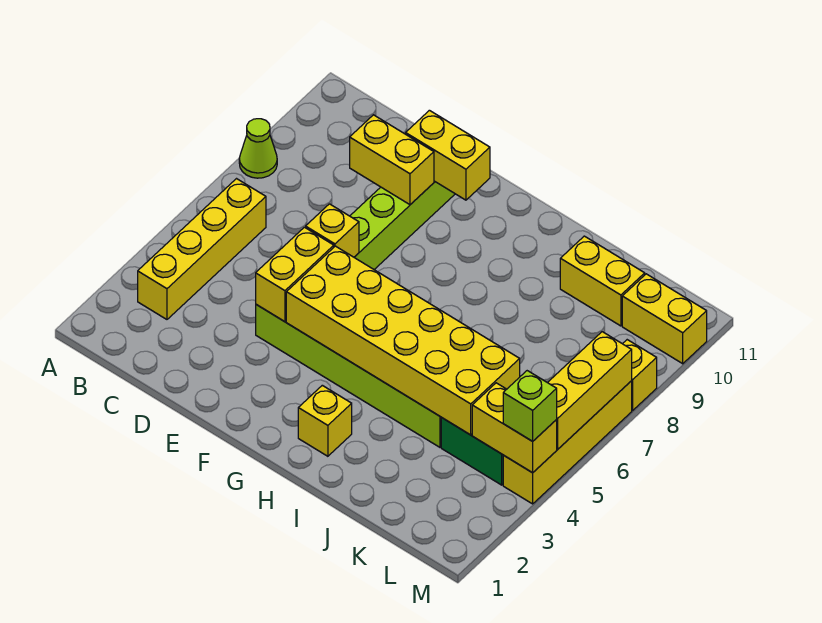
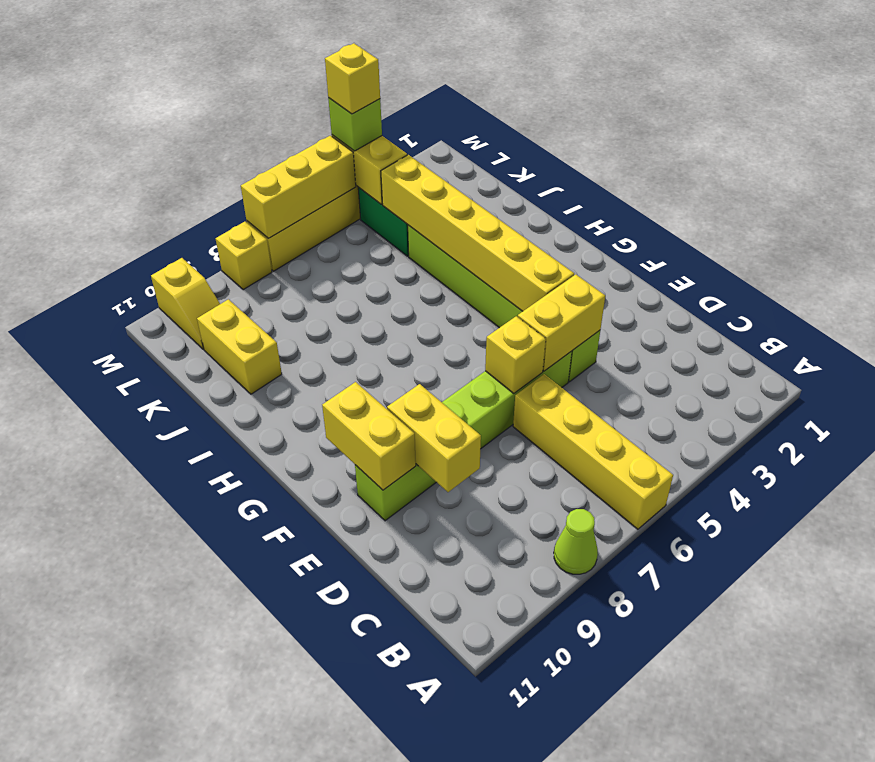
yellow 1x4 brick [138,179,266,319] -> yellow 1x4 brick turned to [513,374,673,529]
yellow 2x6 brick [286,246,520,435] -> yellow 1x6 brick [381,155,574,311]
yellow 1x1 brick [298,385,352,456] -> yellow 1x1 brick moved to [325,43,380,114]
yellow 1x2 brick [622,274,707,364] -> yellow 1x2 slope [151,258,220,349]

